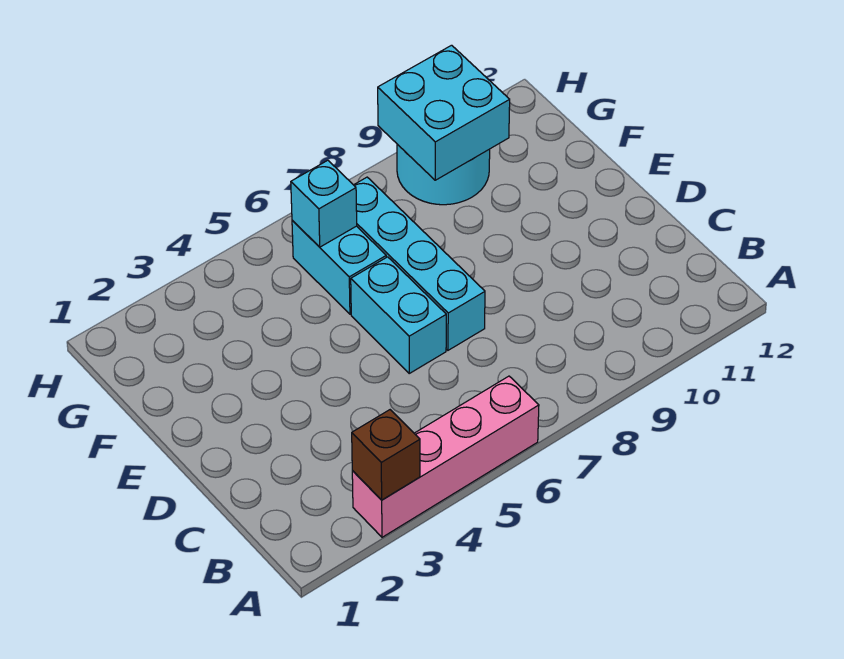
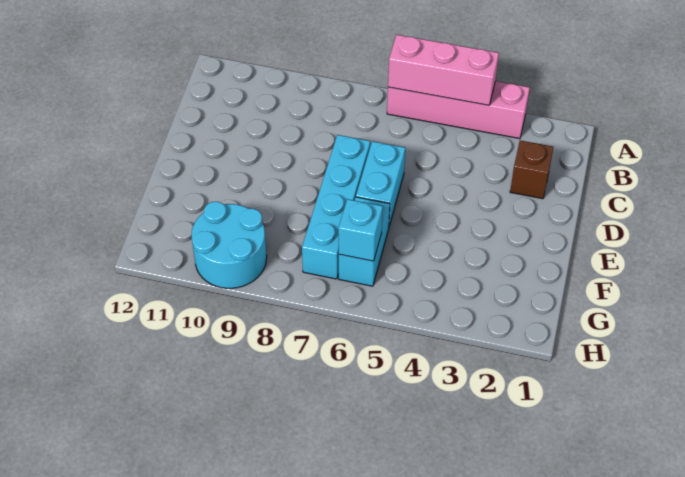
brown 1x1 brick [352,410,420,500] -> brown 1x1 brick moved to [510,140,553,199]
none -> pink 1x3 brick [388,35,499,105]
cyan 2x2 brick [378,45,510,180] -> none

